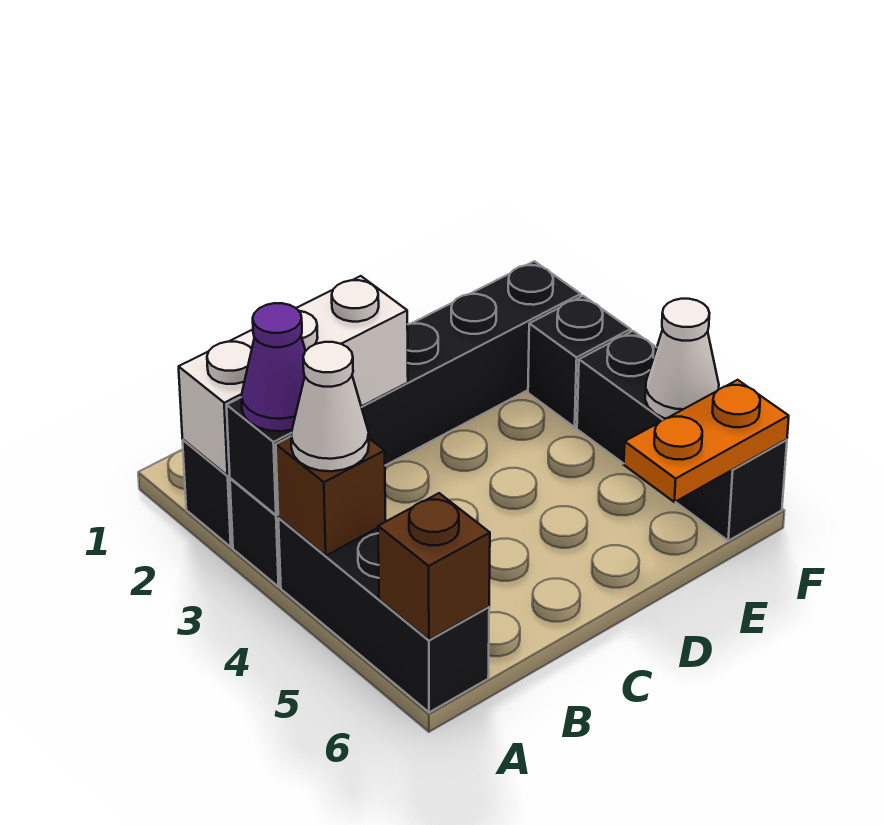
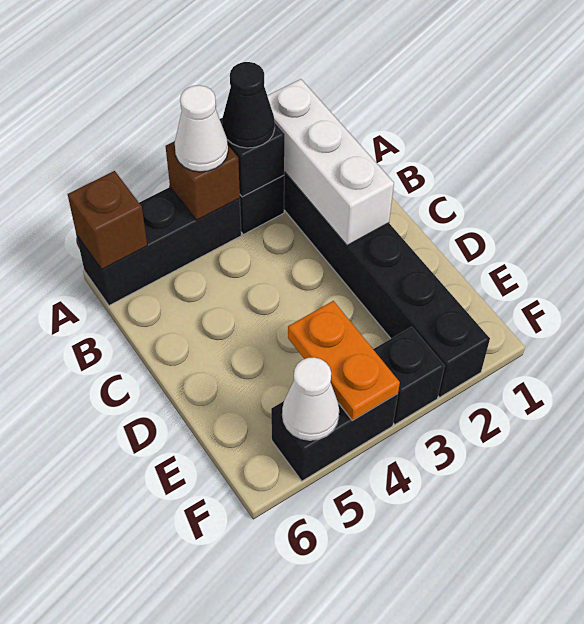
purple 1x1 cone [241,303,306,431] -> black 1x1 cone [222,62,275,148]
orange 1x2 plate [624,380,789,502] -> orange 1x2 plate moved to [288,301,400,421]
black 1x3 brick [577,331,787,541] -> black 1x2 brick [271,394,398,481]

